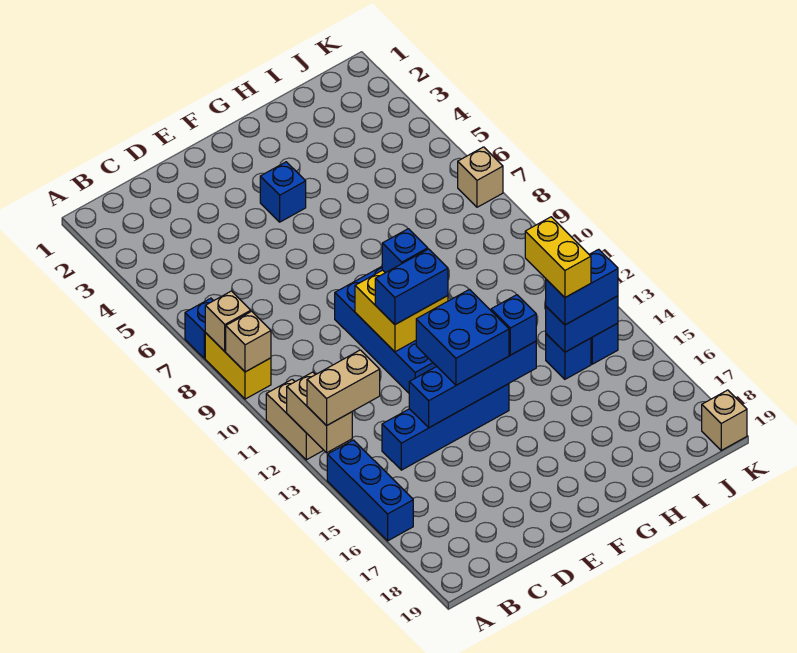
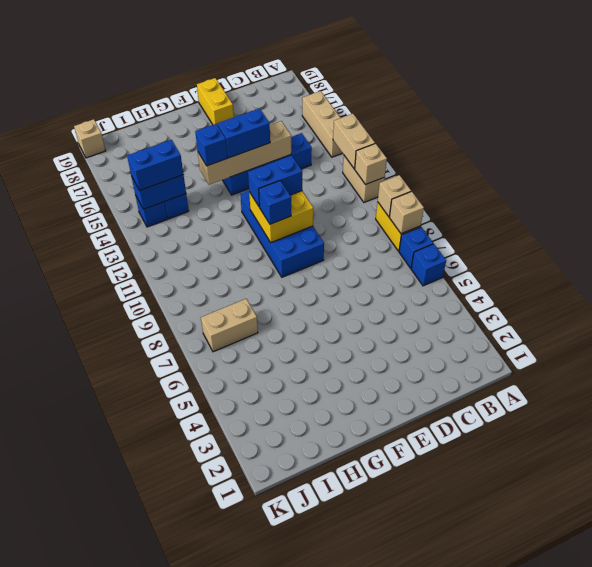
tan 1x2 brick [307,350,380,426] -> tan 1x2 brick moved to [201,299,258,352]
blue 1x3 brick [327,440,413,541] -> tan 1x3 brick [302,91,342,157]
blue 1x4 brick [409,341,536,428] -> tan 1x4 brick [198,121,291,185]
blue 2x2 brick [416,290,509,385] -> blue 1x2 brick [217,108,270,158]
blue 1x1 brick [260,162,306,222] -> blue 1x1 brick moved to [411,244,446,286]
yellow 1x2 brick [525,217,591,298] -> yellow 1x2 brick moved to [197,78,234,125]
tan 1x1 brick [458,147,503,207] -> tan 1x1 brick moved to [355,144,387,185]

